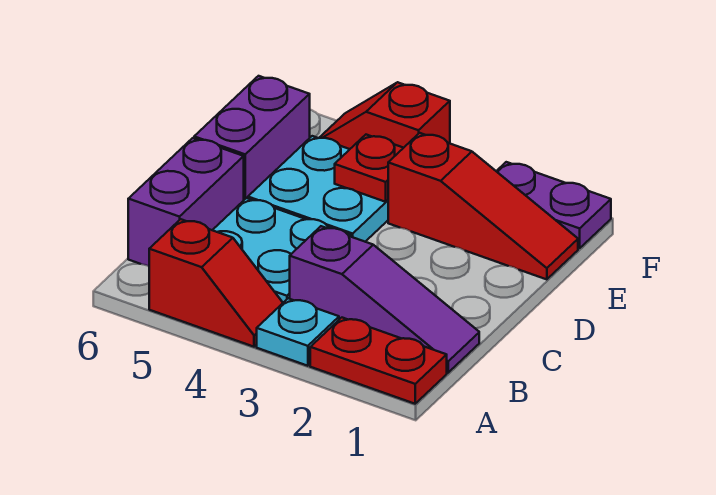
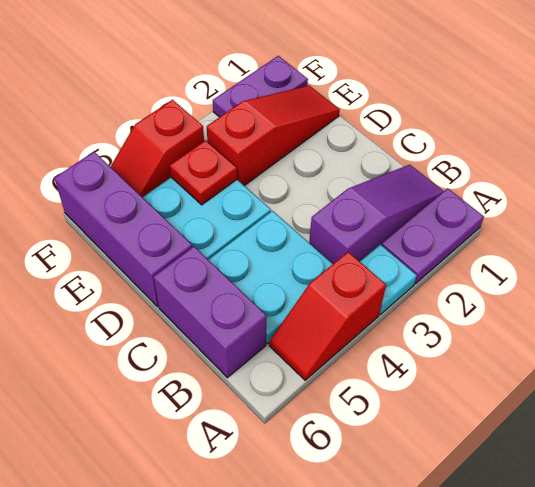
red 1x2 plate [310,318,447,404] -> purple 1x2 plate [382,188,484,284]
red 1x2 slope [149,219,283,347] -> red 1x2 slope turned to [269,252,386,380]
purple 1x2 brick [194,76,310,200] -> purple 1x3 brick [54,152,192,307]

